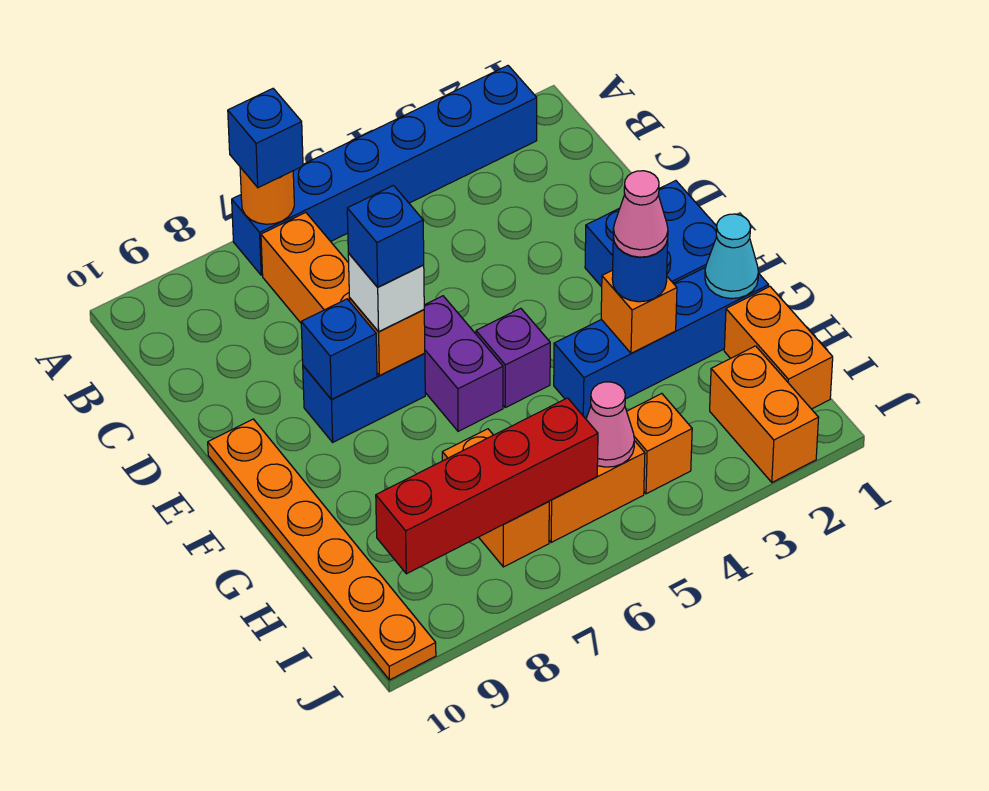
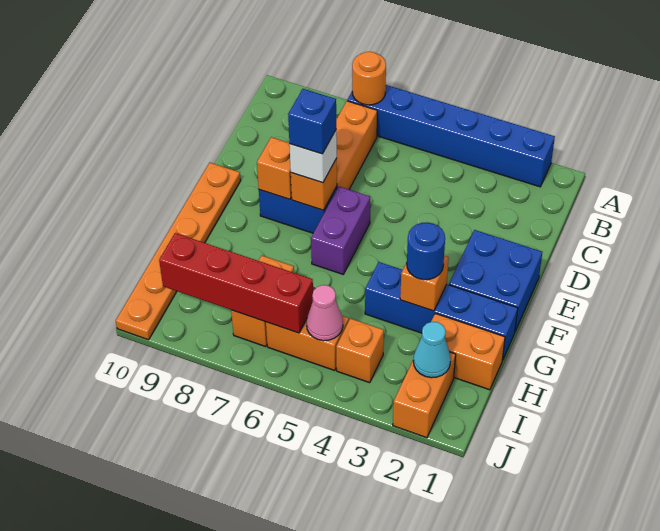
blue 1x1 brick [228,89,303,188] -> none
blue 1x1 brick [301,299,377,399] -> orange 1x1 brick [257,137,292,199]
purple 1x1 brick [476,308,550,408] -> none
cyan 1x1 cone [705,214,758,299] -> cyan 1x1 cone moved to [413,322,451,378]
pink 1x1 cone [613,171,668,257] -> none
orange 1x2 brick [724,287,833,409] -> orange 1x2 brick turned to [431,313,505,390]

